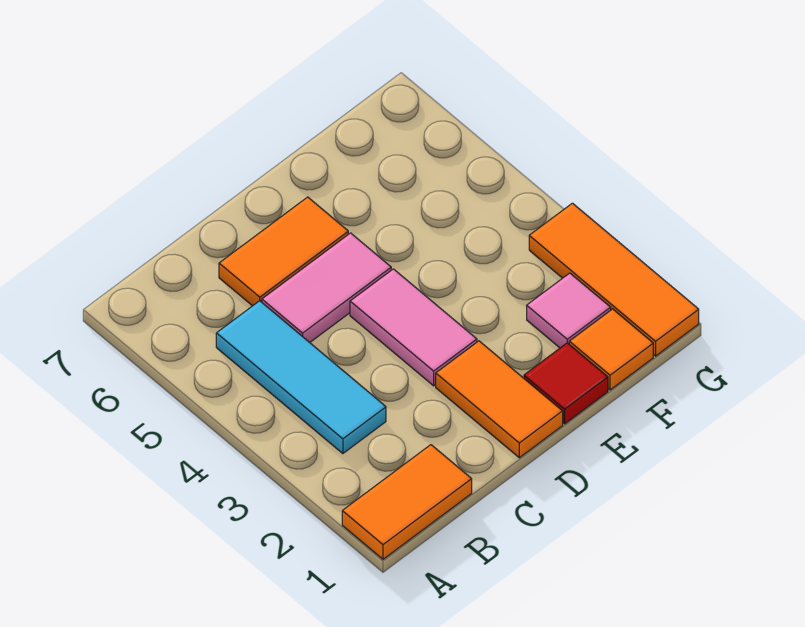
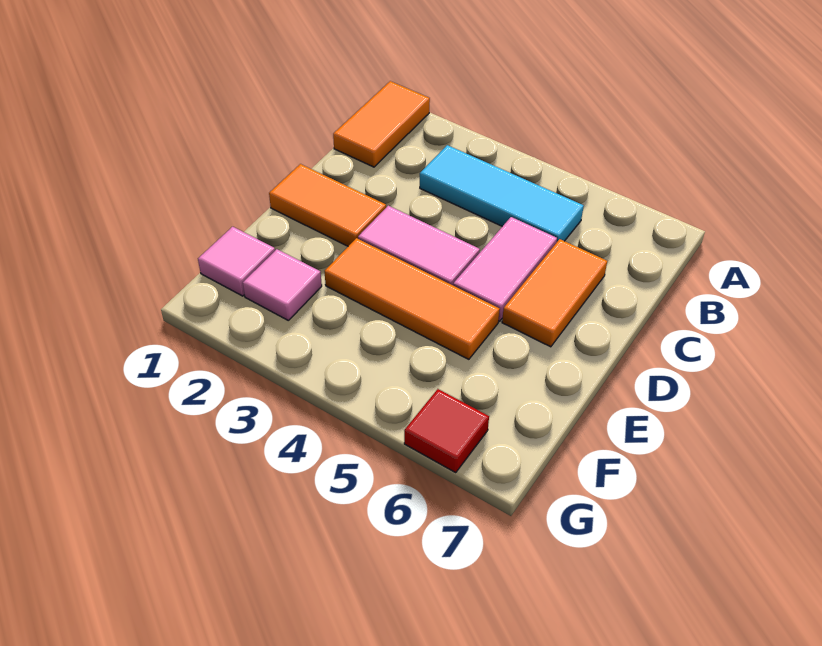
red 1x1 tile [524,343,608,424] -> red 1x1 tile moved to [404,389,489,472]
orange 1x1 tile [569,309,653,390] -> pink 1x1 tile [198,227,275,296]
orange 1x3 tile [529,203,699,356] -> orange 1x3 tile moved to [325,238,500,359]

